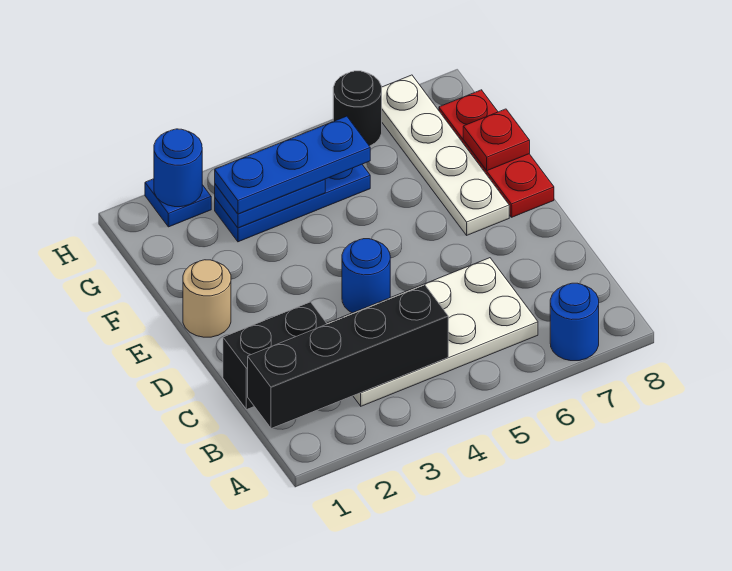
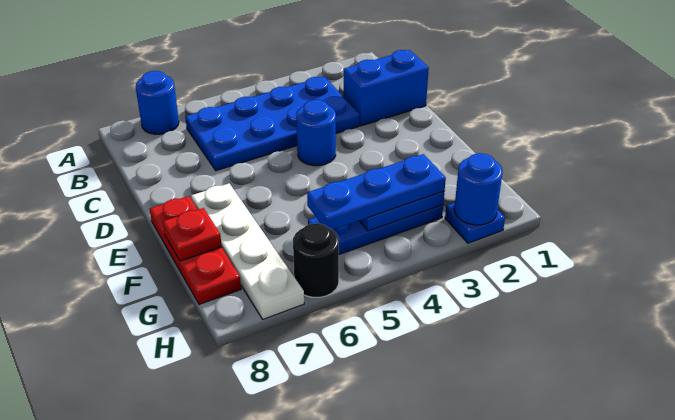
black 1x4 brick [248,285,448,429] -> none
white 2x4 plate [327,258,538,406] -> blue 2x4 plate [185,77,359,171]
black 1x2 brick [223,302,327,410] -> blue 1x2 brick [344,50,429,126]
tan 1x1 round brick [183,260,231,337] -> none

